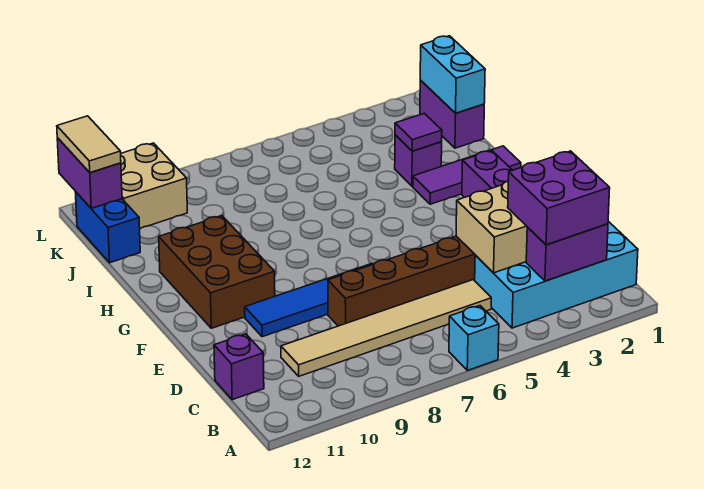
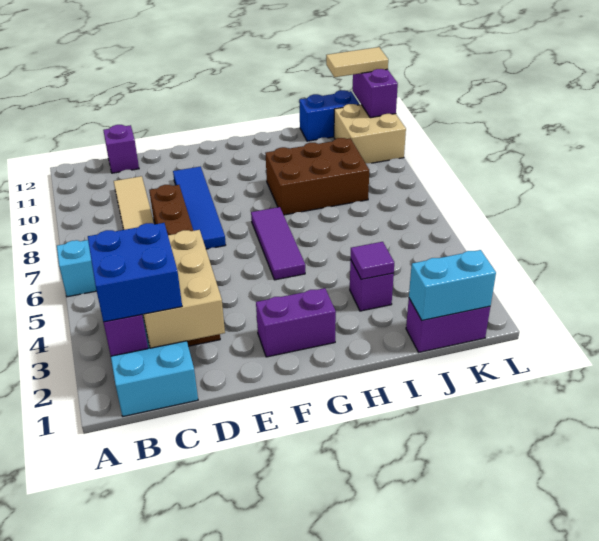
purple 2x2 brick [508,151,610,245] -> blue 2x2 brick [88,223,182,322]
brown 2x3 brick [159,216,275,328] -> brown 2x3 brick moved to [265,138,369,215]
purple 1x3 tile [413,146,521,204] -> purple 1x3 tile moved to [251,207,305,280]
purple 1x2 brick [57,138,122,208] -> purple 1x2 brick turned to [353,69,398,118]

